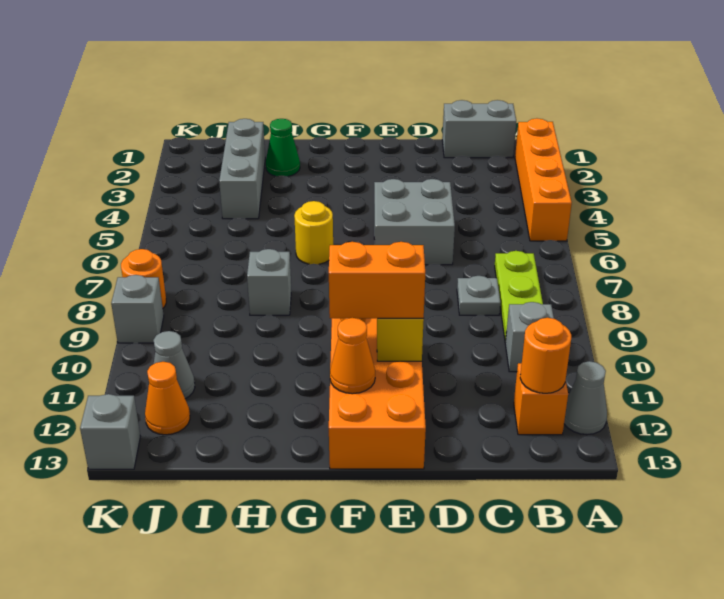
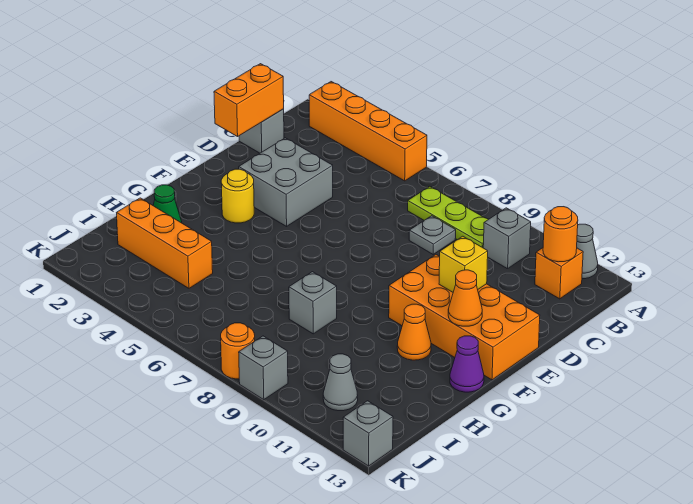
grey 1x2 brick [442,100,516,158] -> grey 1x1 brick [239,109,284,153]
grey 2x2 brick [374,179,455,265] -> grey 2x2 brick moved to [239,138,333,226]
orange 1x2 brick [329,242,425,318] -> orange 1x2 brick moved to [214,64,284,137]
yellow 1x1 round brick [294,201,333,264] -> yellow 1x1 round brick moved to [221,169,254,223]
none -> purple 1x1 cone [450,336,484,392]
grey 1x3 brick [219,119,265,219] -> orange 1x3 brick [117,198,213,288]
orange 1x1 cone [145,362,190,435] -> orange 1x1 cone moved to [397,304,431,360]

